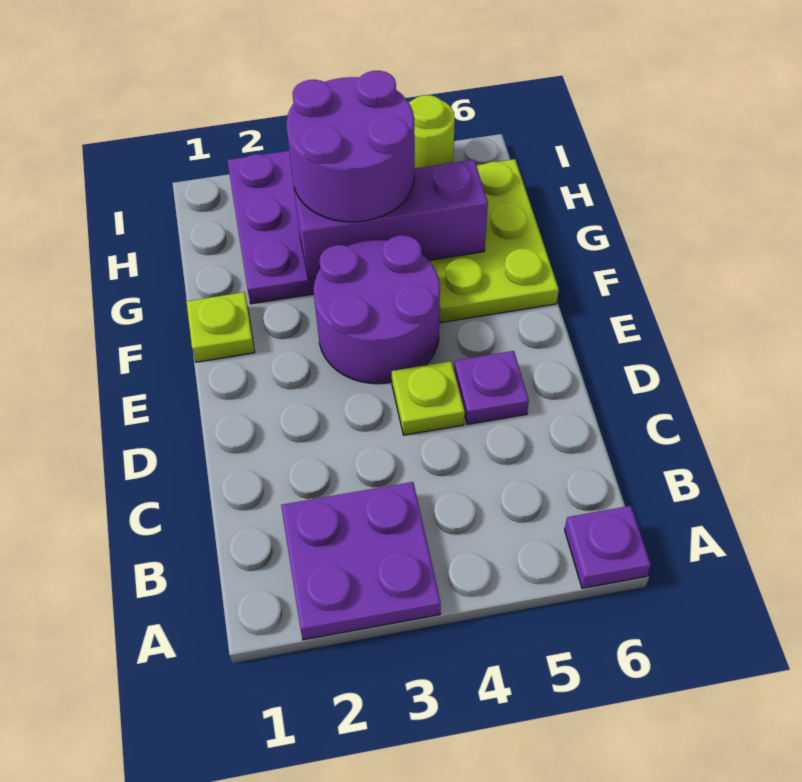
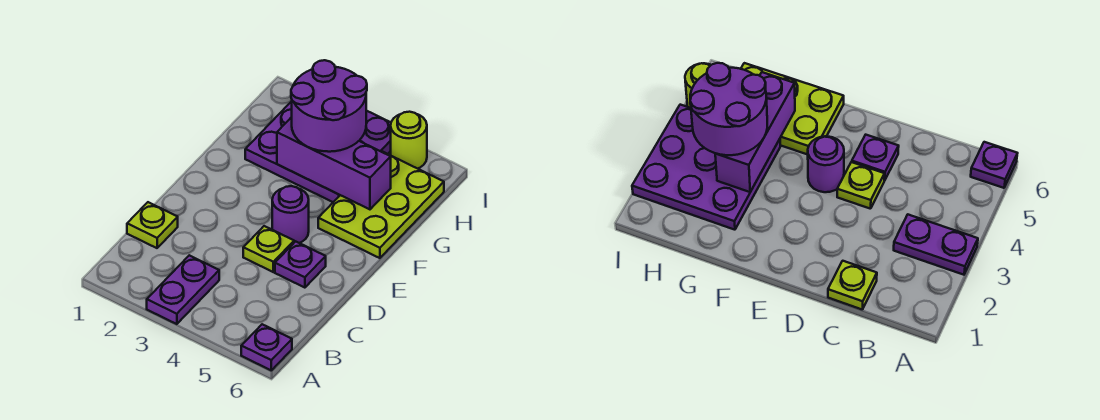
purple 2x2 plate [281,482,441,640] -> purple 1x2 plate [147,255,219,324]
purple 2x2 round brick [314,235,440,384] -> purple 1x1 round brick [272,186,309,243]
lime 1x1 plate [187,292,255,362] -> lime 1x1 plate moved to [127,202,178,248]

